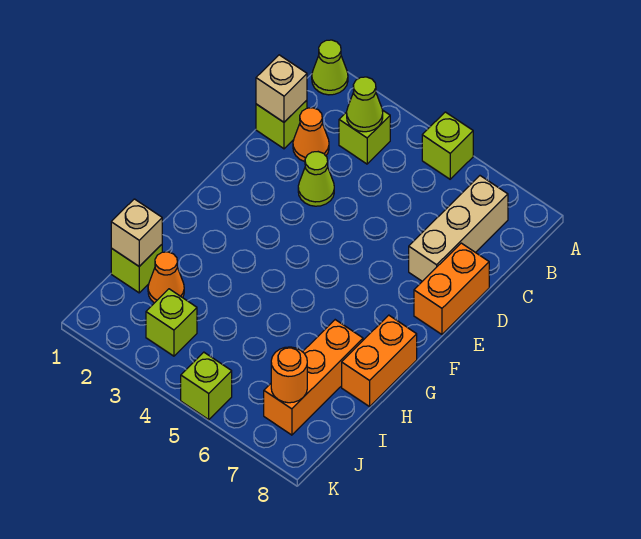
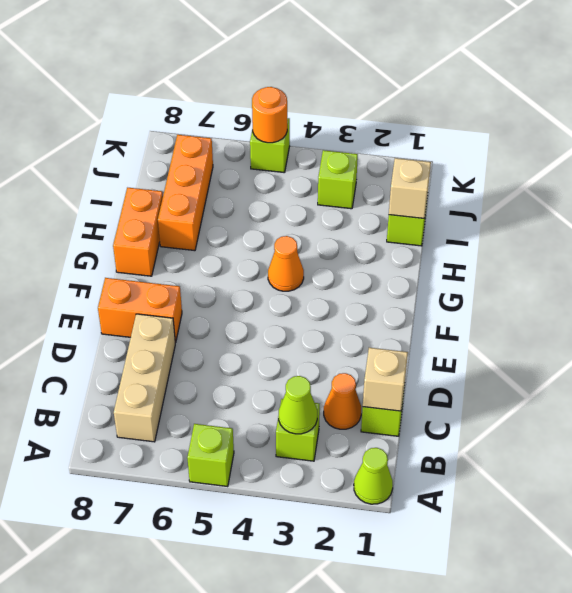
lime 1x1 cone [298,152,334,206] -> none
orange 1x2 brick [414,243,489,334] -> orange 1x2 brick turned to [98,278,182,342]
orange 1x1 cone [148,252,184,303] -> orange 1x1 cone moved to [268,236,304,291]
orange 1x1 round brick [271,347,307,403] -> orange 1x1 round brick moved to [252,87,287,143]

